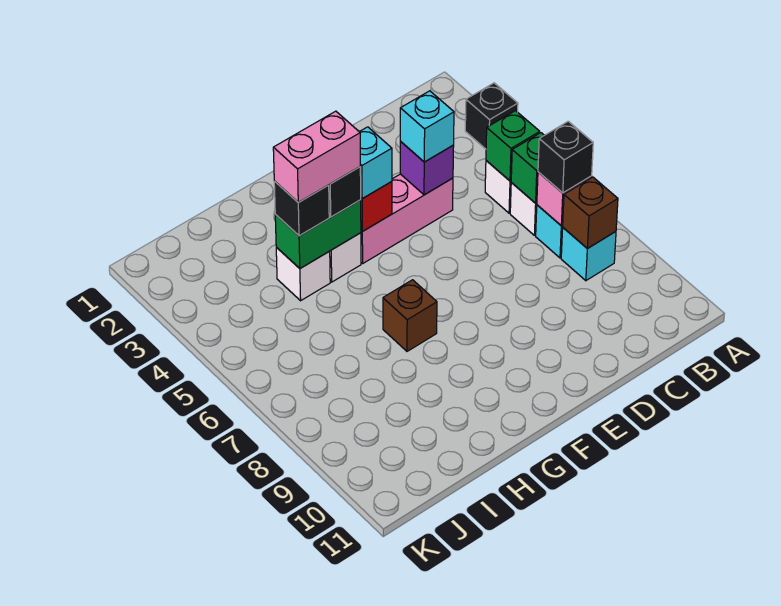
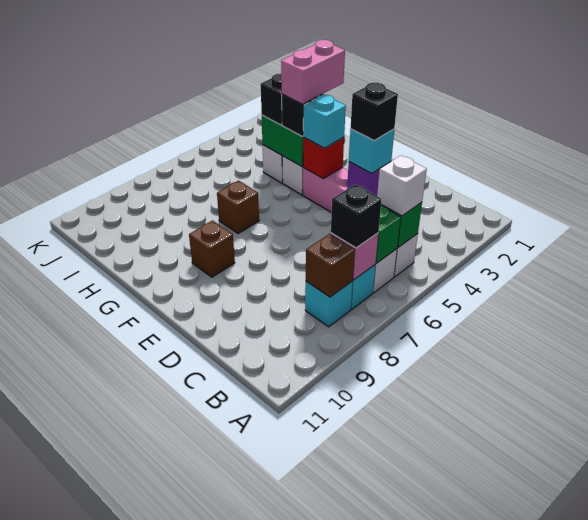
black 1x1 brick [465,83,518,149] -> black 1x1 brick moved to [351,83,398,140]
none -> white 1x1 brick [377,156,427,216]
none -> brown 1x1 brick [189,221,235,277]
pink 1x2 brick [273,111,360,202] -> pink 1x2 brick turned to [281,40,345,104]

